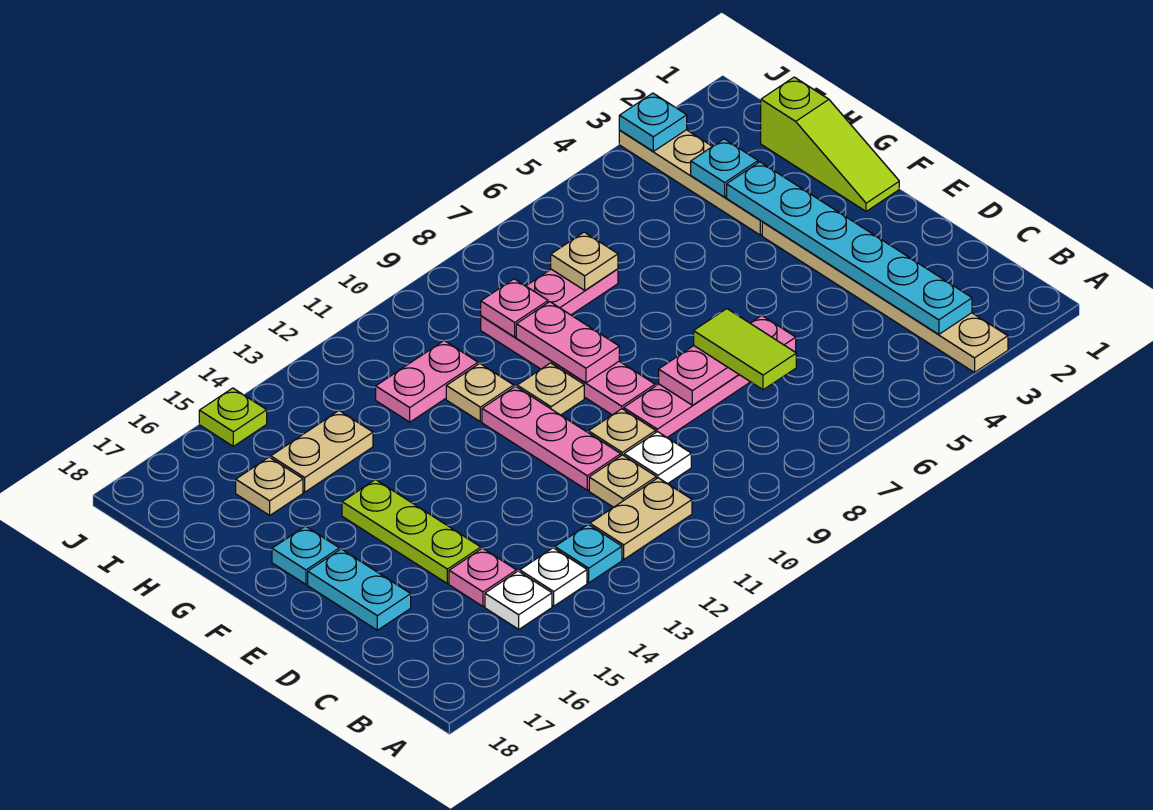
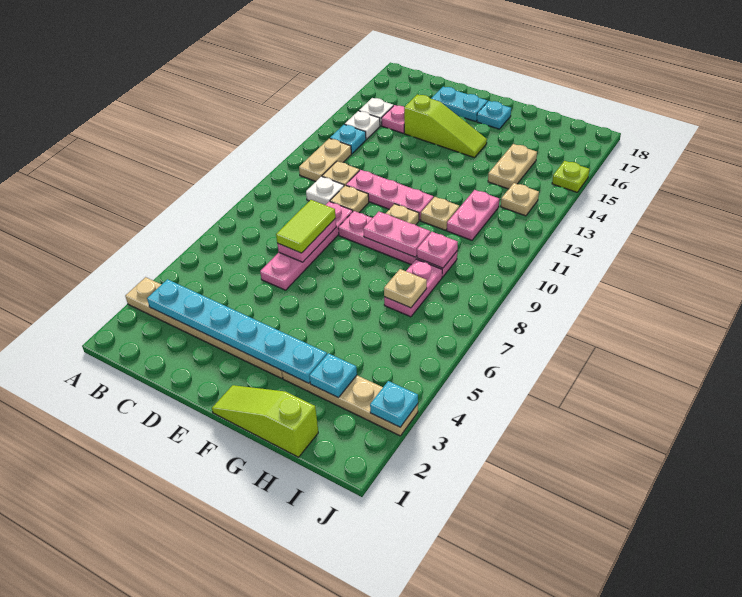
lime 1x2 tile [694,309,796,390] -> lime 1x2 tile turned to [276,200,336,253]
lime 1x3 plate [342,480,481,584] -> lime 1x3 slope [404,94,487,158]
tan 1x1 plate [236,457,303,515] -> tan 1x1 plate moved to [501,183,539,216]

